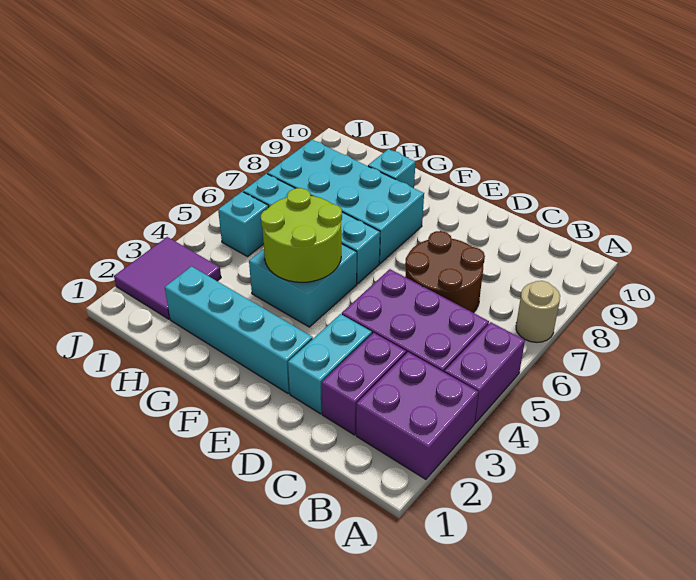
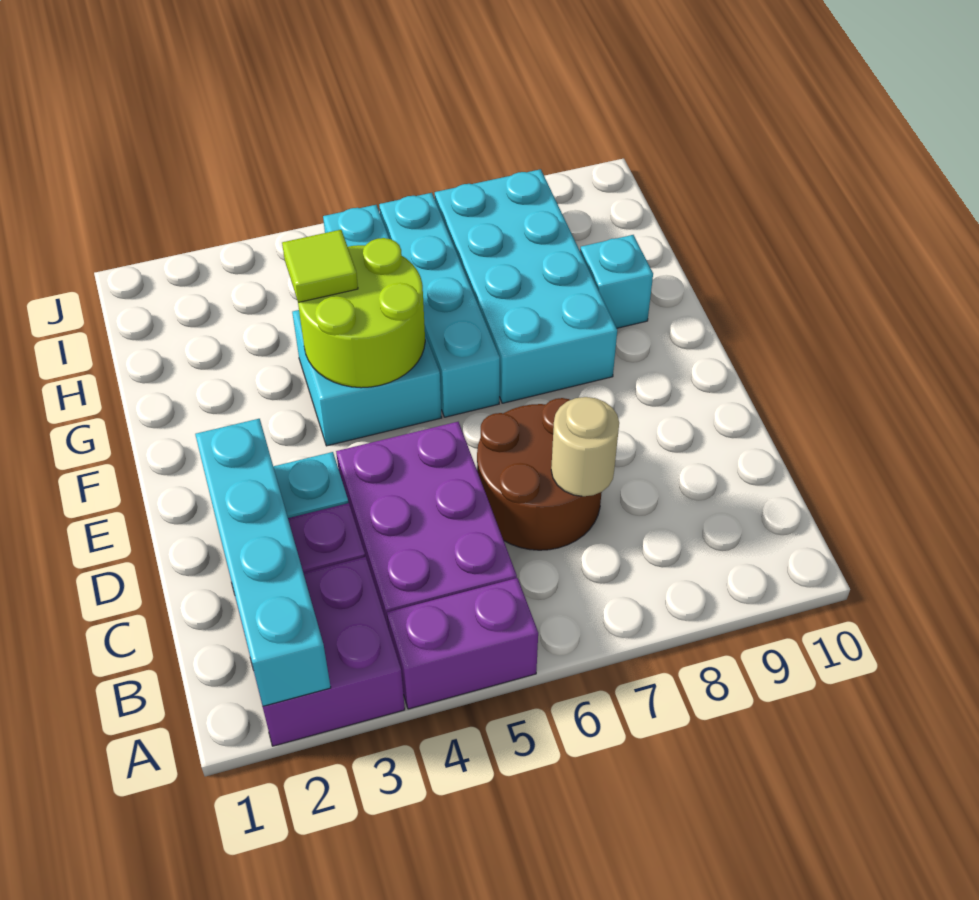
tan 1x1 round brick [516,281,560,342] -> tan 1x1 round brick moved to [551,397,619,496]
cyan 1x4 brick [165,266,313,393] -> cyan 1x4 brick moved to [195,419,331,706]
none -> lime 1x1 tile [282,230,358,302]
purple 2x2 tile [114,237,221,319] -> none

